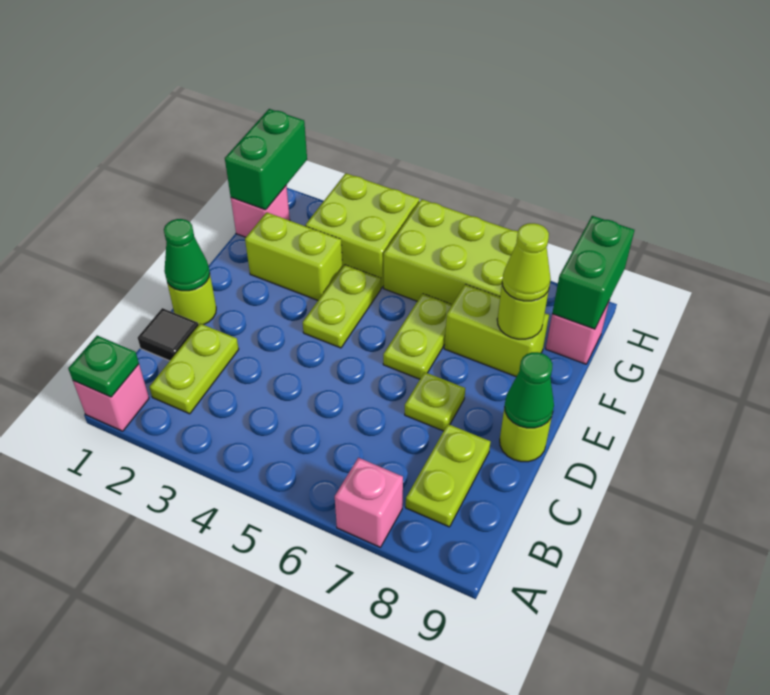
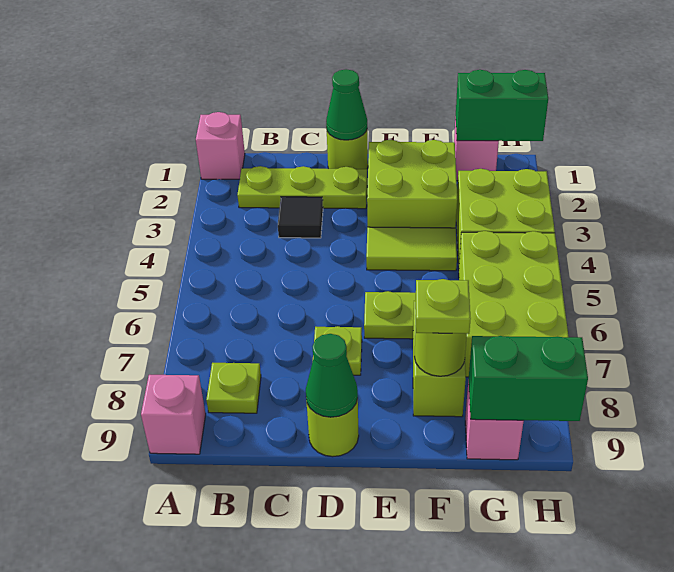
green 1x1 plate [68,336,139,397] -> none
pink 1x1 brick [335,458,403,547] -> pink 1x1 brick moved to [141,375,206,454]
lime 1x2 plate [149,324,239,414] -> lime 1x3 plate [237,166,367,209]
lime 1x2 plate [406,424,491,527] -> lime 1x1 plate [206,363,261,413]
black 1x1 tile [138,308,199,361] -> black 1x1 tile moved to [278,197,323,238]
lime 1x2 plate [303,265,381,348] -> lime 1x2 tile [366,227,457,271]
lime 1x2 brick [245,212,342,300] -> lime 2x2 brick [367,140,457,228]
lime 1x1 cone [502,223,551,301] -> lime 1x1 plate [416,279,471,334]

